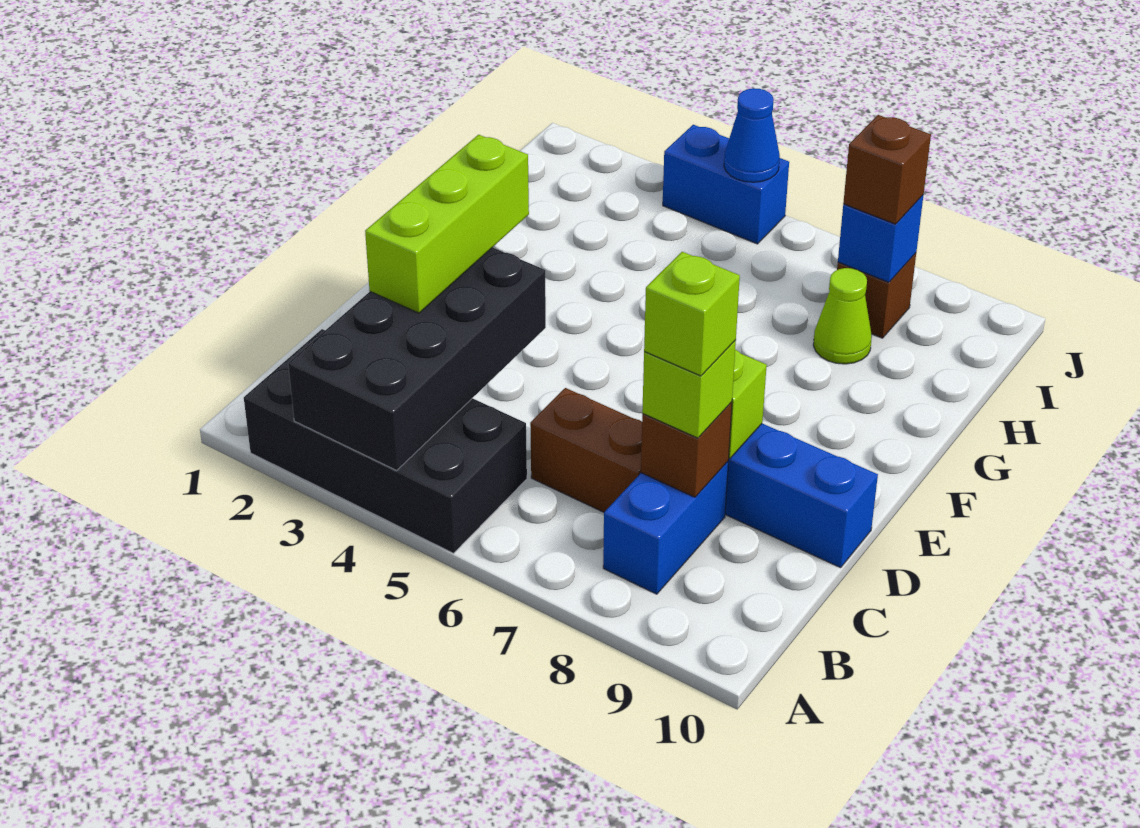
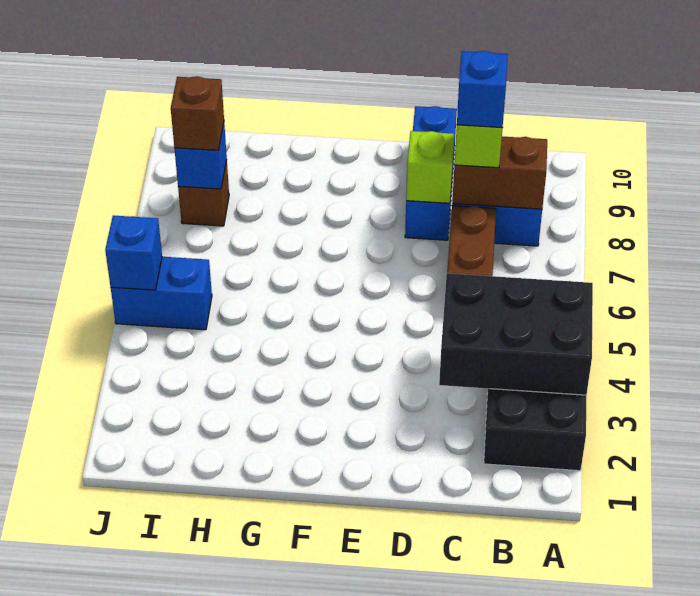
black 2x4 brick [288,247,546,471] -> black 2x3 brick [439,273,593,395]
lime 1x3 brick [365,135,529,313] -> none
brown 1x1 brick [641,402,732,497] -> brown 1x2 brick [452,137,547,209]
lime 1x1 brick [644,252,740,376] -> blue 1x1 brick [457,51,508,128]
lime 1x1 cone [813,268,872,364] -> none
blue 1x2 brick [663,125,789,244] -> blue 1x2 brick turned to [111,257,212,330]
blue 1x1 cone [724,88,780,182] -> blue 1x1 brick [105,215,162,290]

